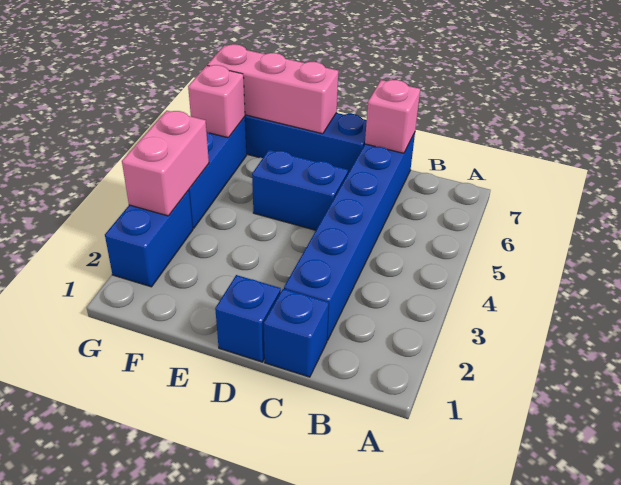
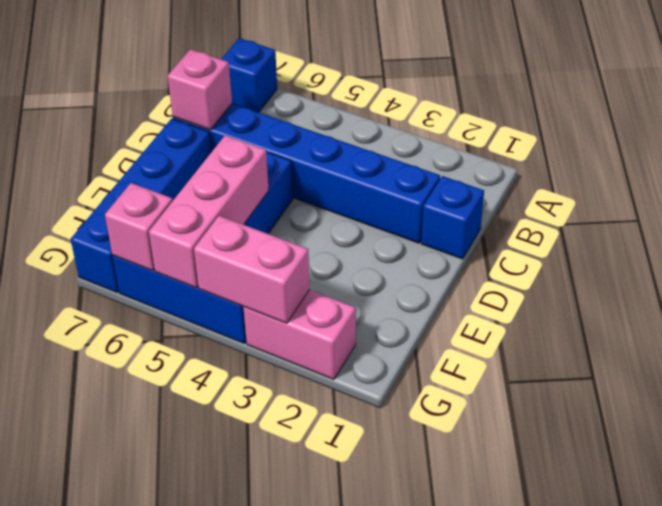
blue 1x1 brick [215,275,281,362] -> blue 1x1 brick moved to [221,38,277,113]
pink 1x3 brick [207,44,338,134] -> pink 1x3 brick moved to [149,135,269,288]
blue 1x2 brick [105,190,193,287] -> pink 1x2 brick [243,290,356,379]

